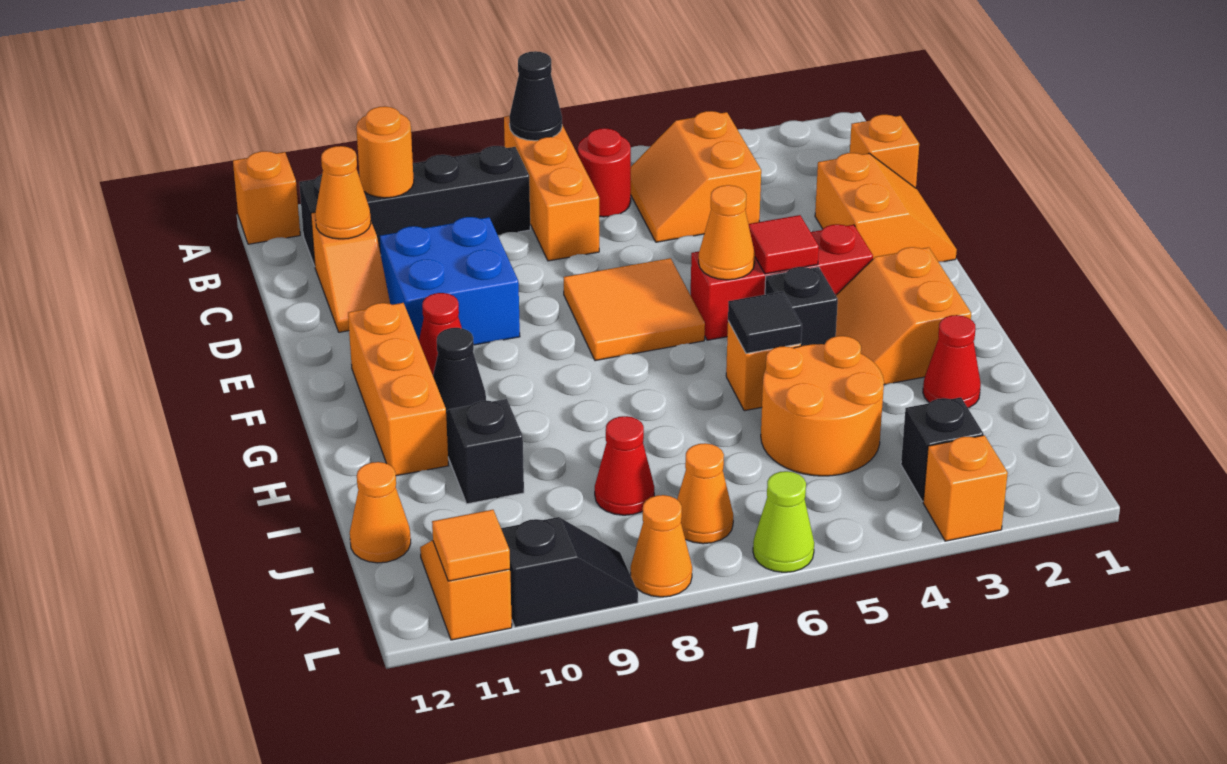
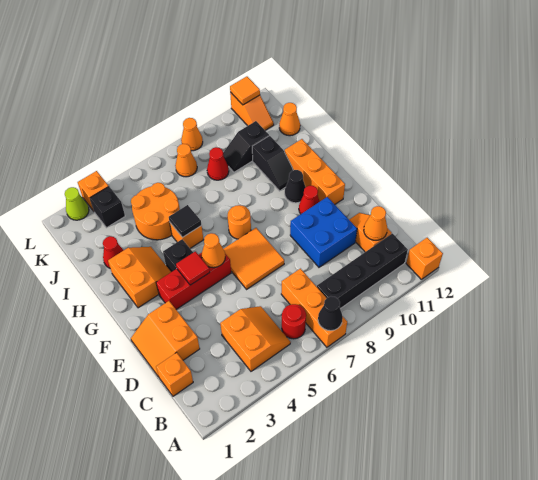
orange 1x1 round brick [356,106,414,198] -> orange 1x1 round brick moved to [228,205,251,239]
lime 1x1 cone [753,471,814,572] -> lime 1x1 cone moved to [65,187,89,220]
black 1x2 slope [501,517,638,627] -> black 1x2 slope moved to [223,121,269,172]

